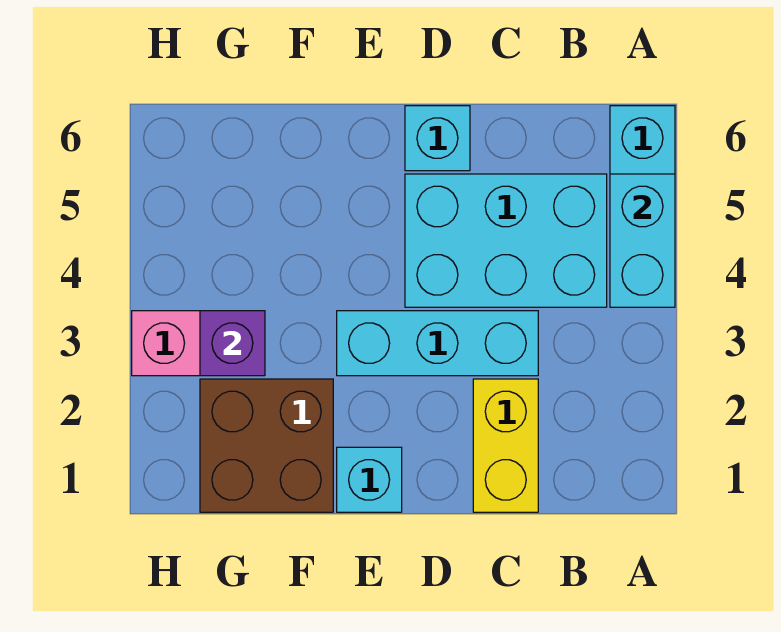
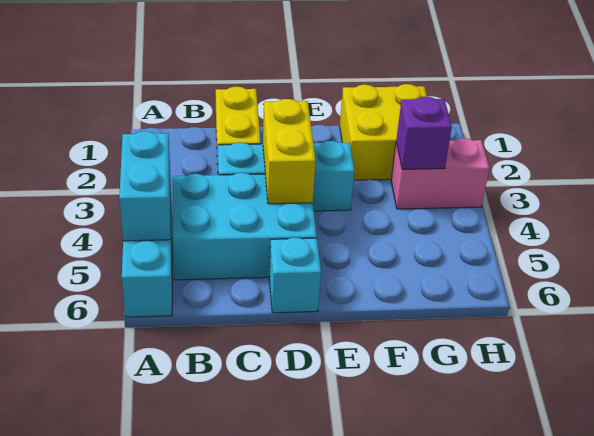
none -> yellow 1x2 brick [263,99,316,204]
cyan 1x1 brick [337,447,402,512] -> none
brown 2x2 brick [200,379,333,512] -> yellow 2x2 brick [340,84,427,180]

